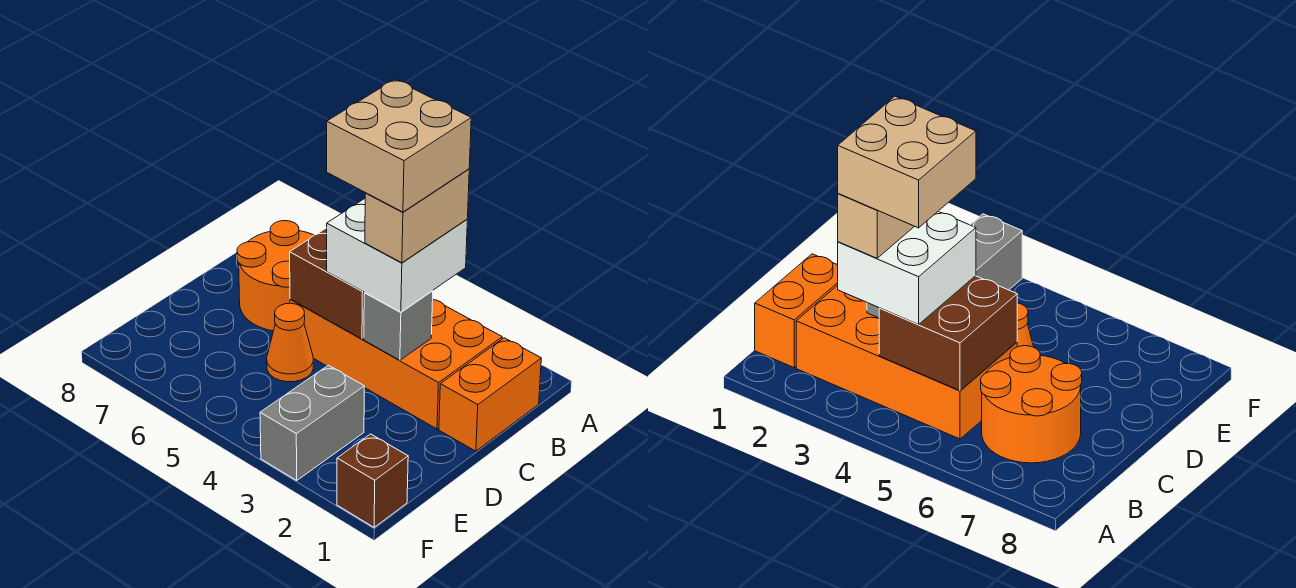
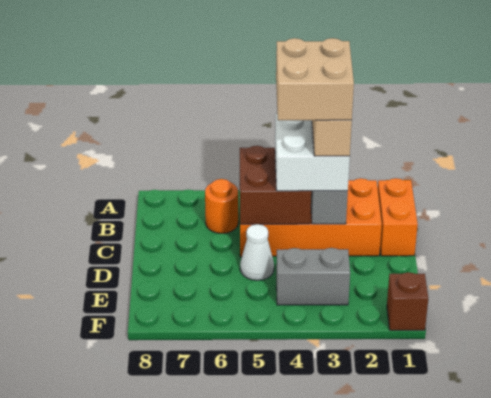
orange 2x2 round brick [237,221,314,331] -> orange 1x1 round brick [205,179,238,233]
orange 1x1 cone [267,303,313,382] -> white 1x1 cone [240,224,274,280]
grey 1x2 brick [260,365,364,480] -> grey 1x2 brick turned to [276,248,350,305]

